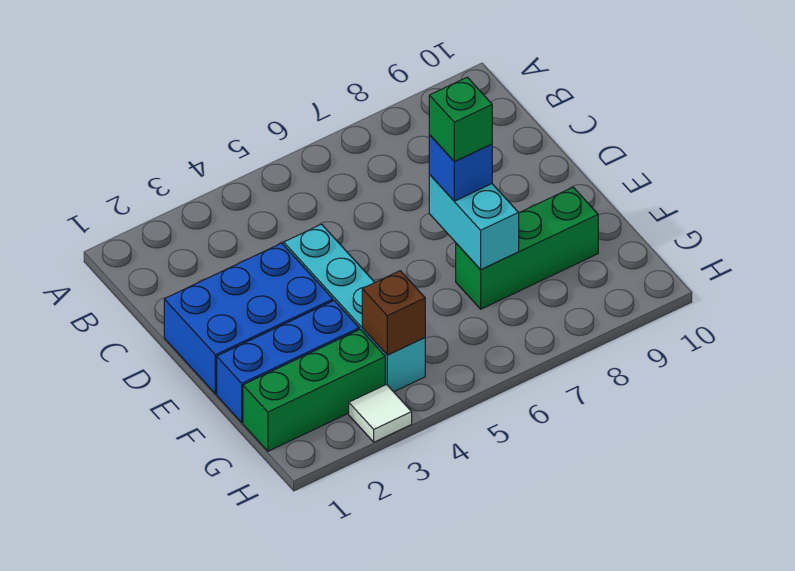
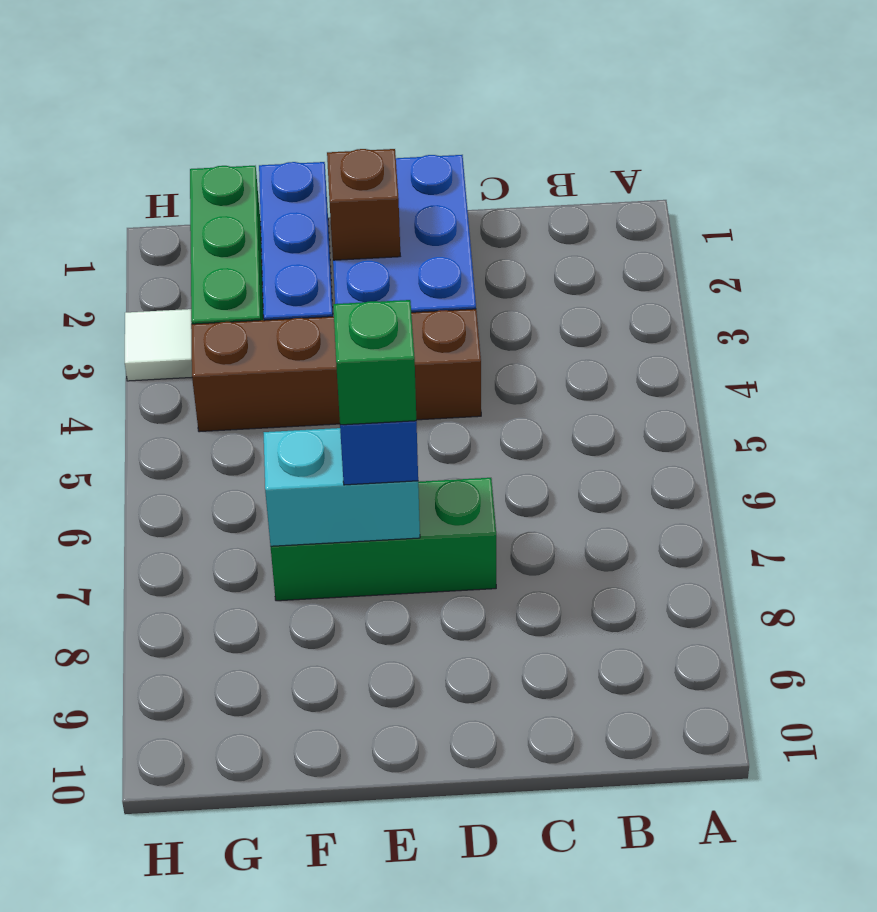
cyan 1x4 brick [284,224,425,392] -> brown 1x4 brick [191,309,481,432]
green 1x3 brick [456,187,598,309] -> green 1x3 brick turned to [271,478,496,601]
brown 1x1 brick [362,271,425,355] -> brown 1x1 brick moved to [327,149,400,260]

